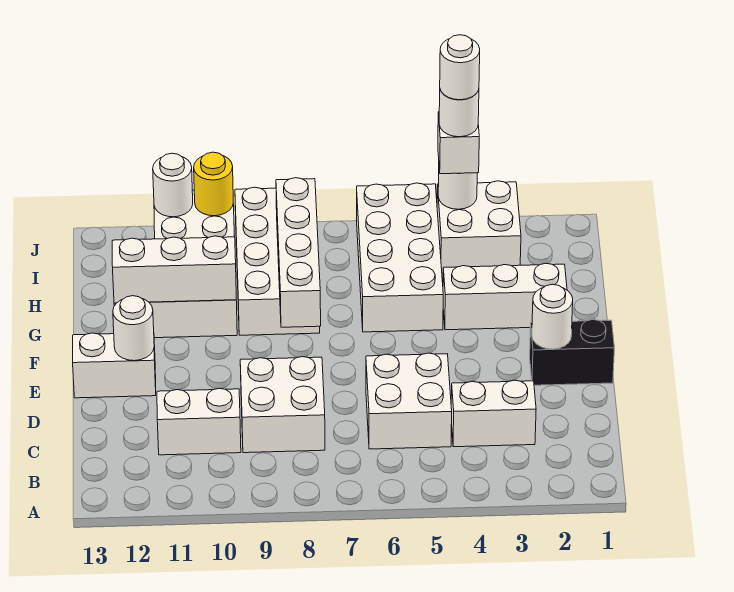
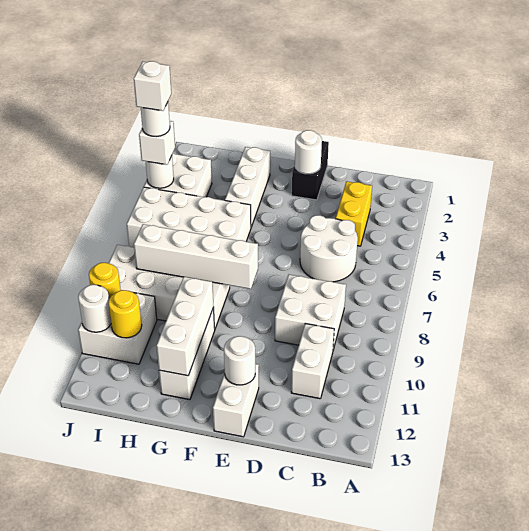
white 1x2 brick [451,380,536,447] -> yellow 1x2 brick [336,181,372,246]
white 2x2 brick [366,353,452,449] -> white 2x2 round brick [300,215,358,282]
none -> yellow 1x1 round brick [108,290,142,338]
white 1x1 round brick [440,35,480,100] -> white 1x1 brick [134,61,171,111]

